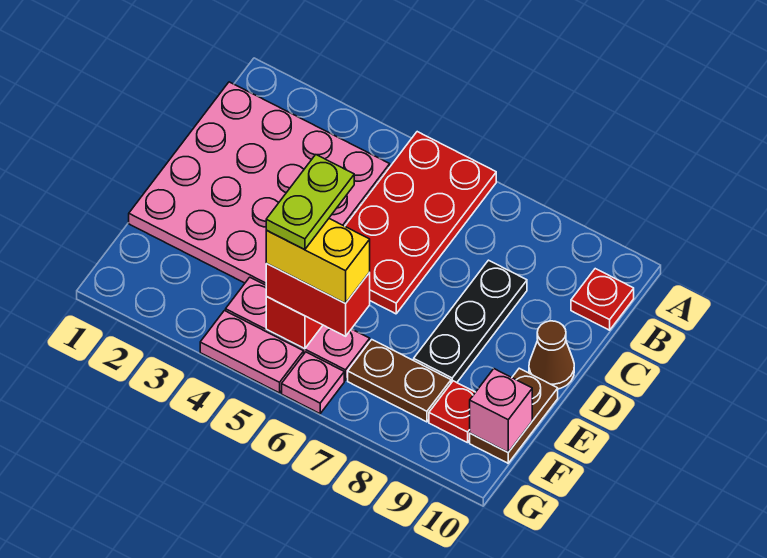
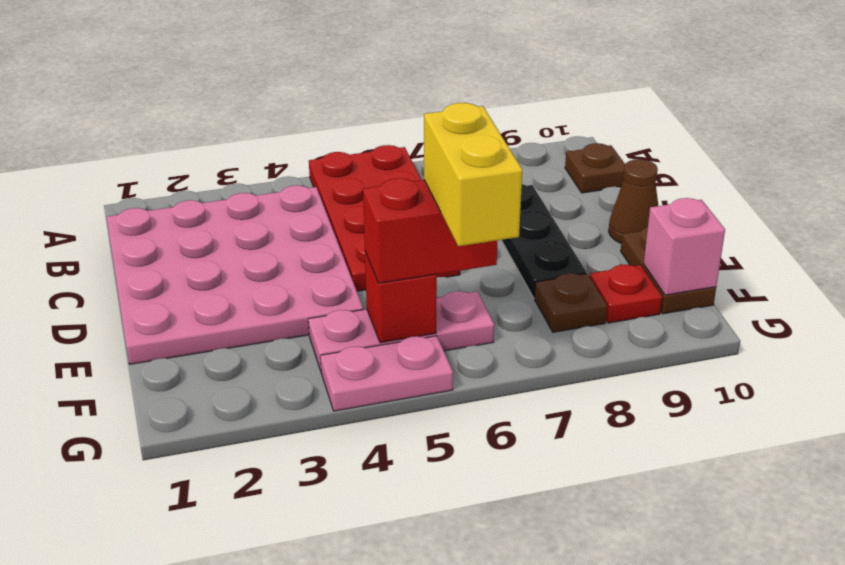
red 1x1 plate [571,269,634,330] -> brown 1x1 plate [565,143,625,193]
lime 1x2 plate [266,155,354,250] -> none
yellow 1x2 brick [266,219,370,303] -> yellow 1x2 brick turned to [424,103,522,246]
brown 1x2 plate [348,340,451,422] -> brown 1x1 plate [535,273,607,332]
pink 1x1 plate [282,352,344,414] -> none

